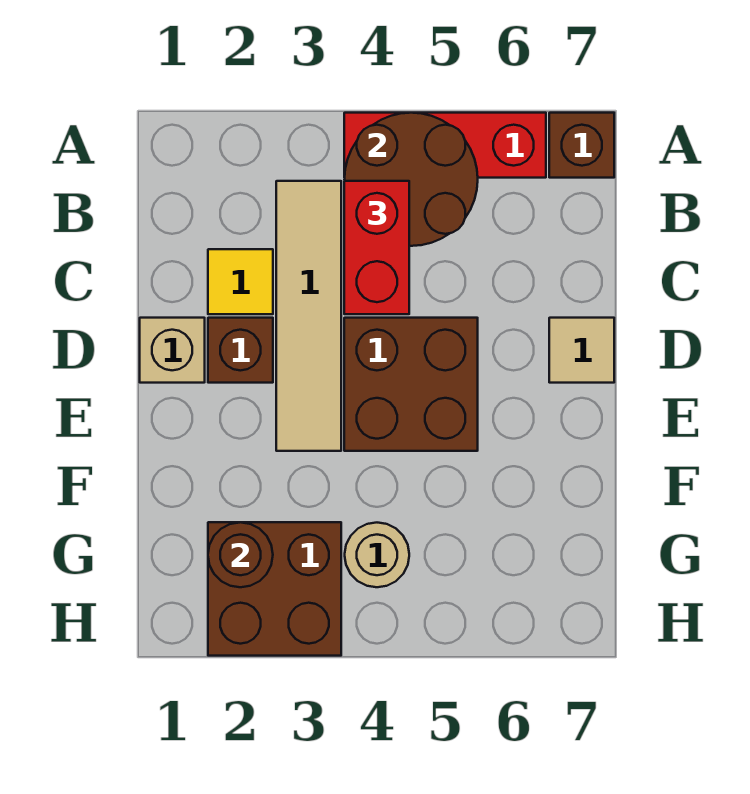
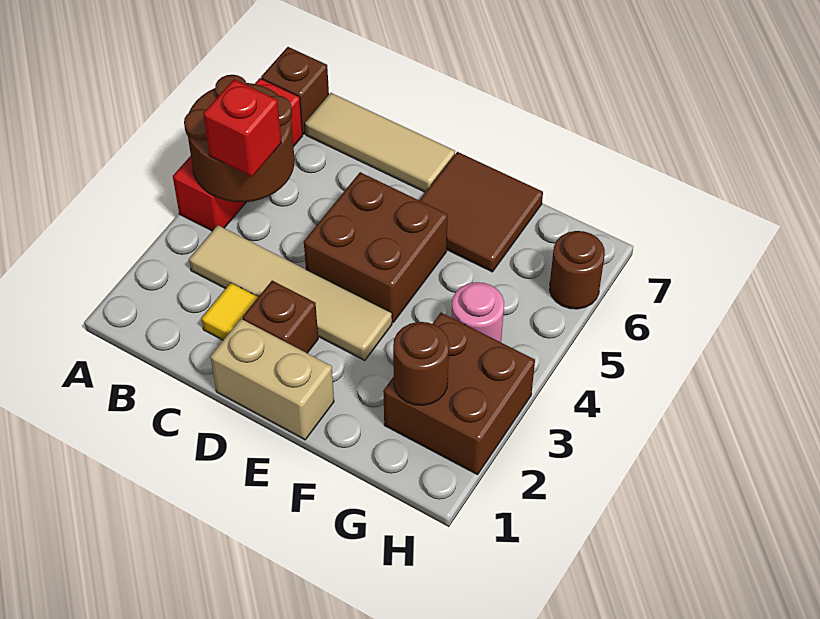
red 1x2 brick [344,181,409,314] -> red 1x1 brick [203,80,281,177]
tan 1x1 brick [140,318,205,383] -> tan 1x2 brick [210,319,334,440]
tan 1x1 tile [549,318,614,383] -> tan 1x3 tile [305,93,455,192]
none -> brown 2x2 tile [420,152,543,272]
tan 1x1 round brick [345,523,409,587] -> pink 1x1 round brick [452,282,504,342]
none -> brown 1x1 round brick [549,231,605,309]

